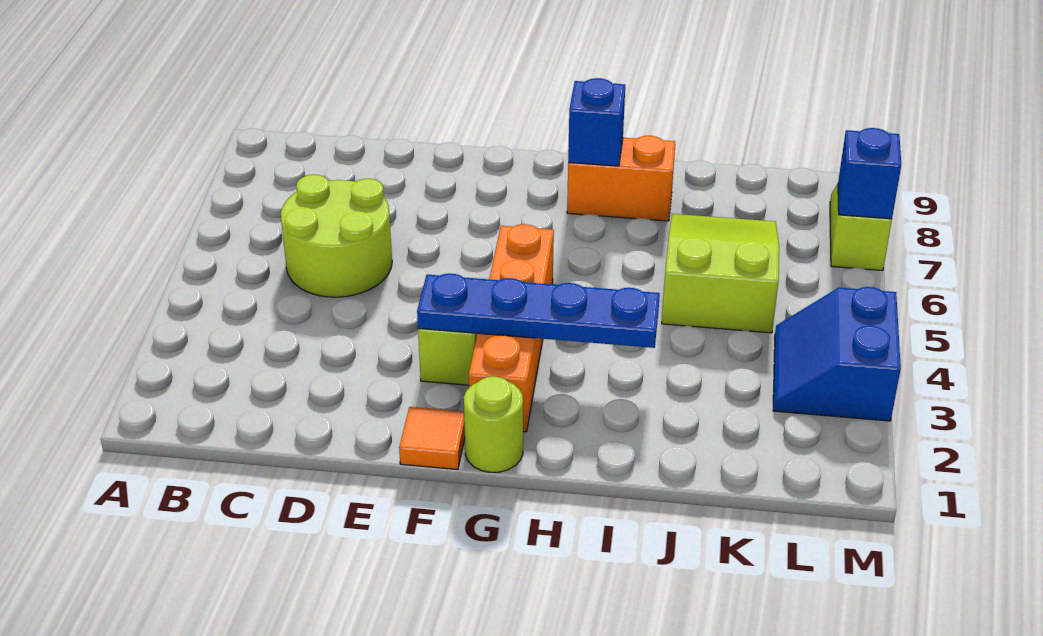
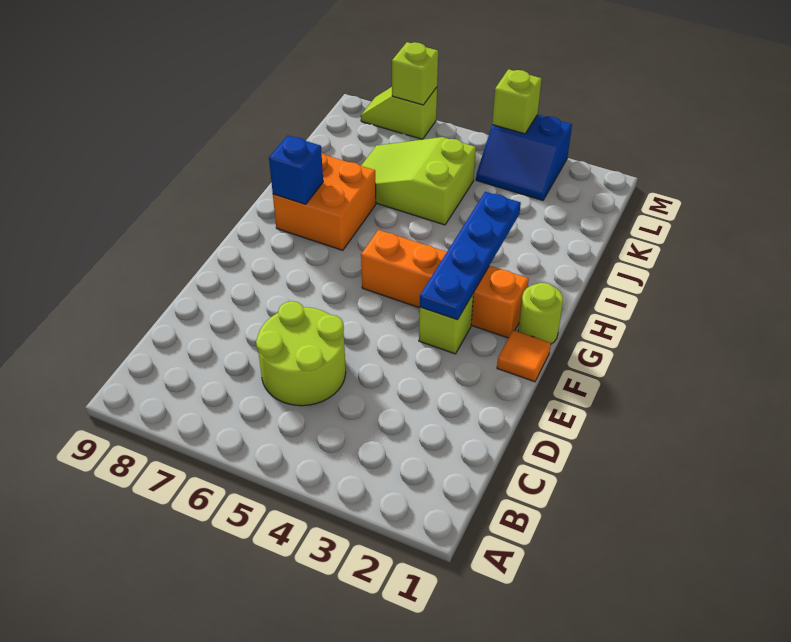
orange 1x2 brick [567,136,675,221] -> orange 2x2 brick [273,153,376,250]
none -> lime 1x1 brick [492,69,542,134]
blue 1x1 brick [838,128,901,219] -> lime 1x1 brick [392,42,438,105]

